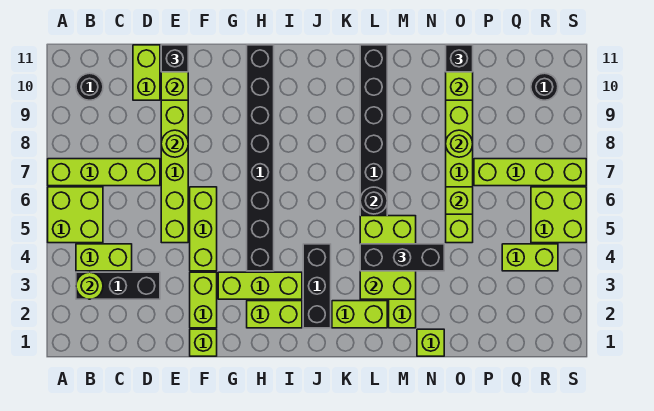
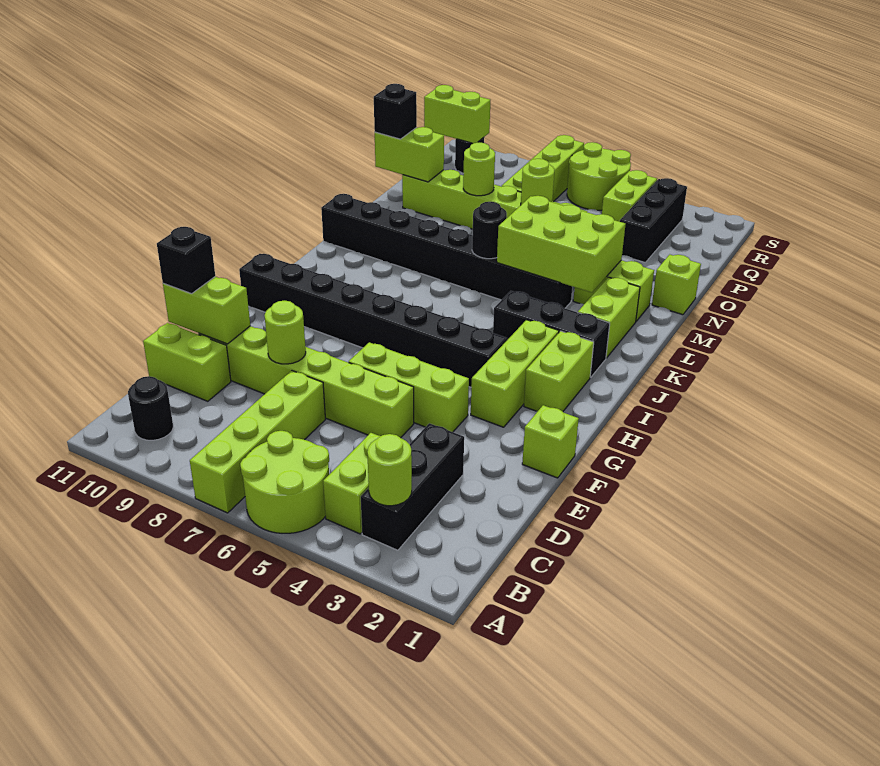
lime 2x2 brick [48,187,103,243] -> lime 2x2 round brick [240,431,329,533]
lime 1x2 brick [190,272,217,328] -> lime 1x2 brick moved to [424,85,490,144]
black 1x3 brick [360,244,444,271] -> black 1x3 brick moved to [620,178,687,262]
lime 1x1 brick [446,187,473,214] -> lime 1x1 round brick [521,159,554,205]
lime 2x2 brick [531,187,586,243] -> lime 2x2 round brick [567,142,631,210]

